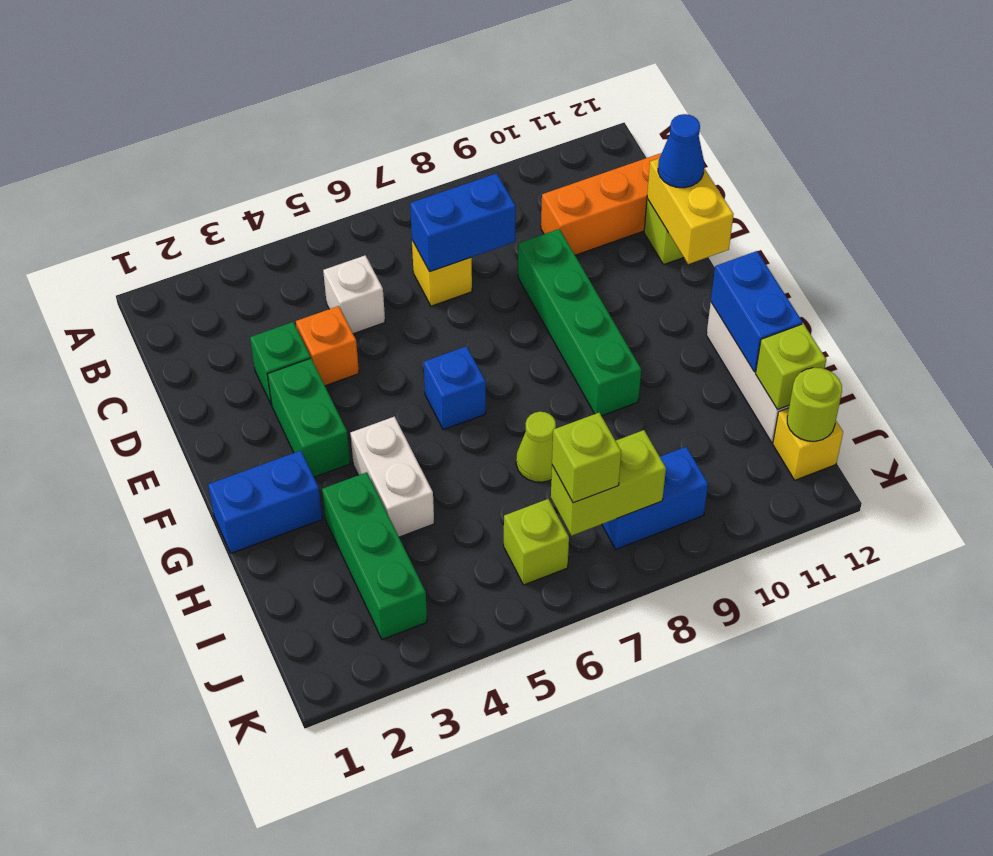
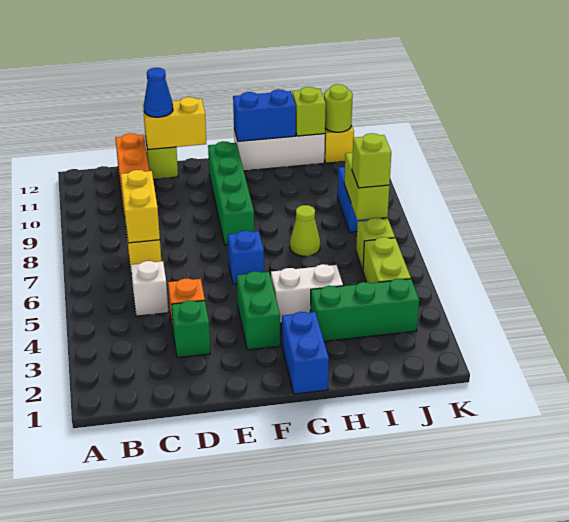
blue 1x2 brick [410,173,516,271] -> yellow 1x2 brick [121,170,160,243]
green 1x4 brick [518,229,641,416] -> green 1x4 brick turned to [208,141,254,245]
green 1x2 brick [268,358,350,477] -> green 1x2 brick turned to [237,271,280,350]
none -> lime 1x2 brick [363,237,411,283]

